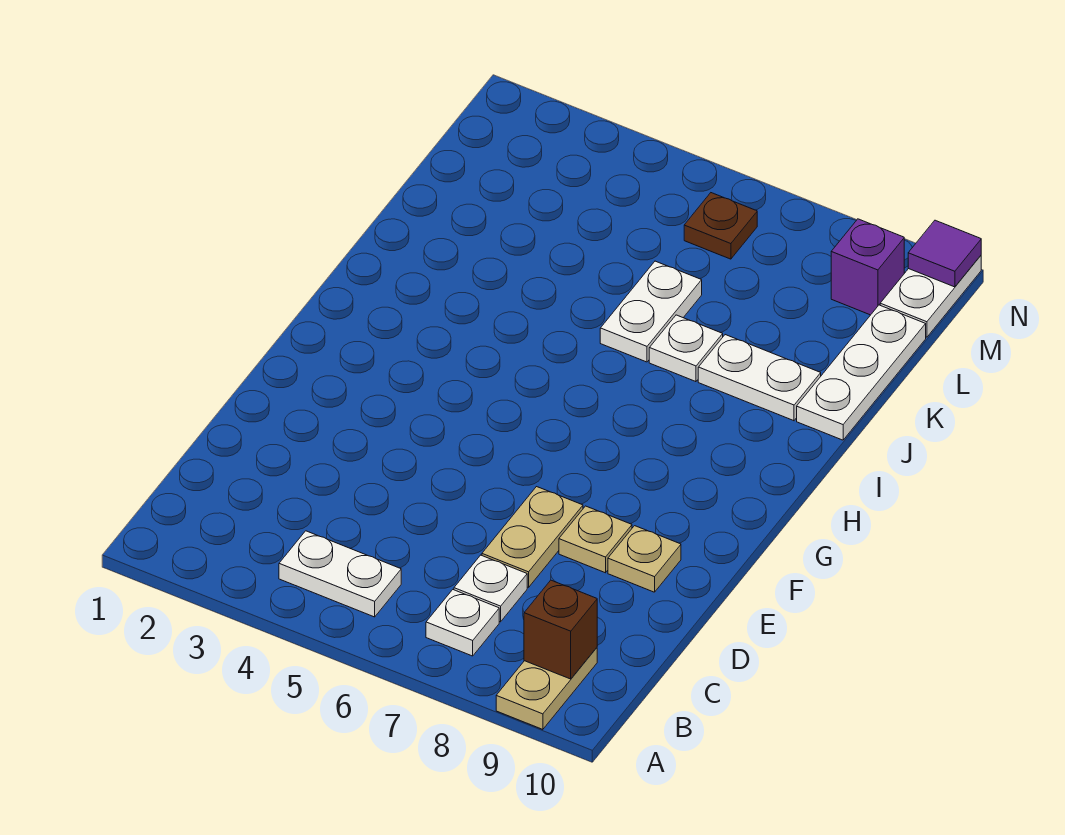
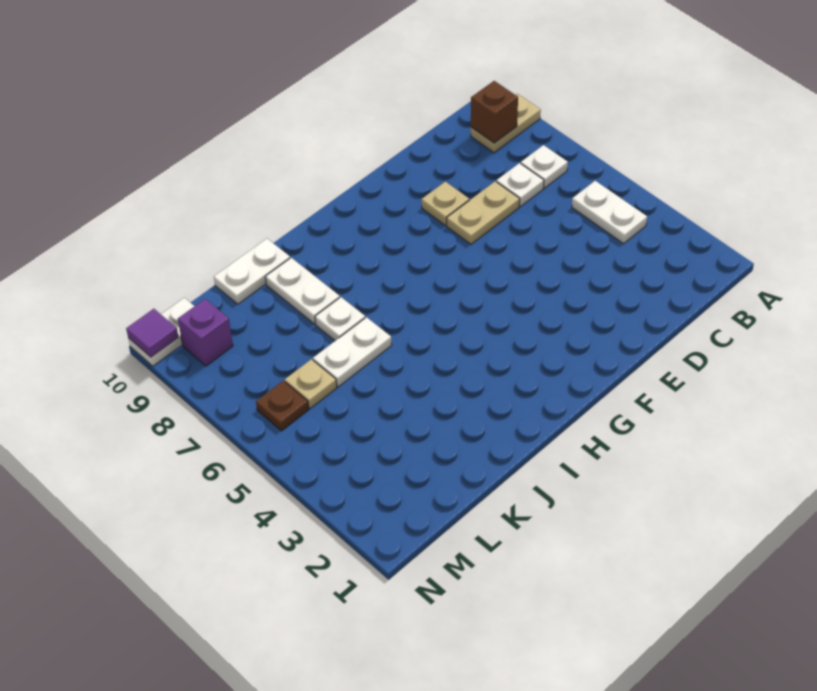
tan 1x1 plate [608,526,681,592] -> tan 1x1 plate moved to [285,359,337,409]
white 1x3 plate [797,305,926,440] -> white 1x2 plate [214,239,290,304]

